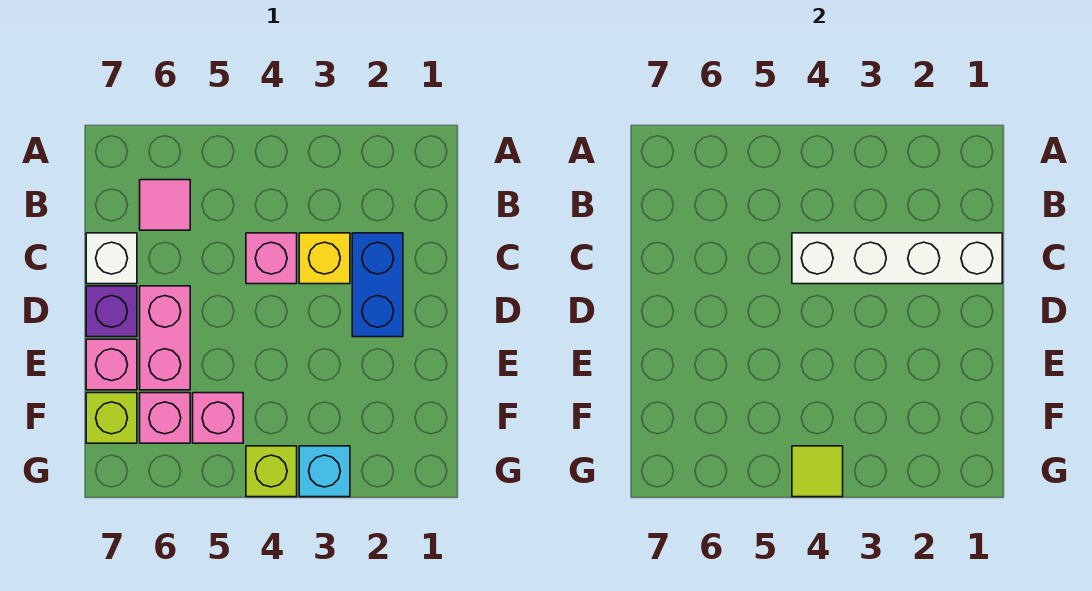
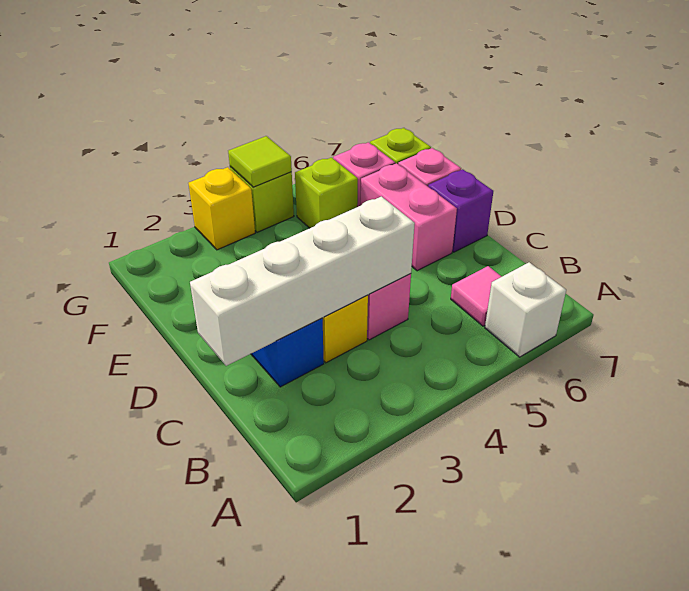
white 1x1 brick [86,233,137,284] -> white 1x1 brick moved to [485,262,566,357]
pink 1x1 brick [193,393,243,443] -> lime 1x1 brick [295,158,358,228]
cyan 1x1 brick [299,446,350,497] -> yellow 1x1 brick [188,167,255,250]

